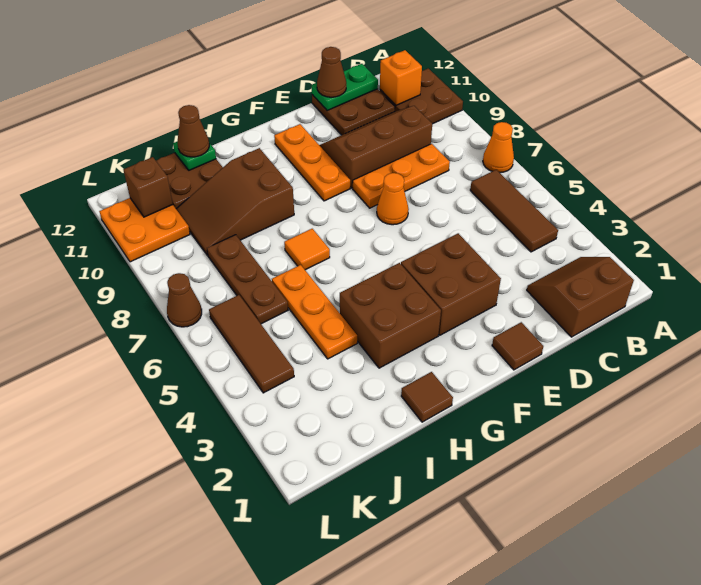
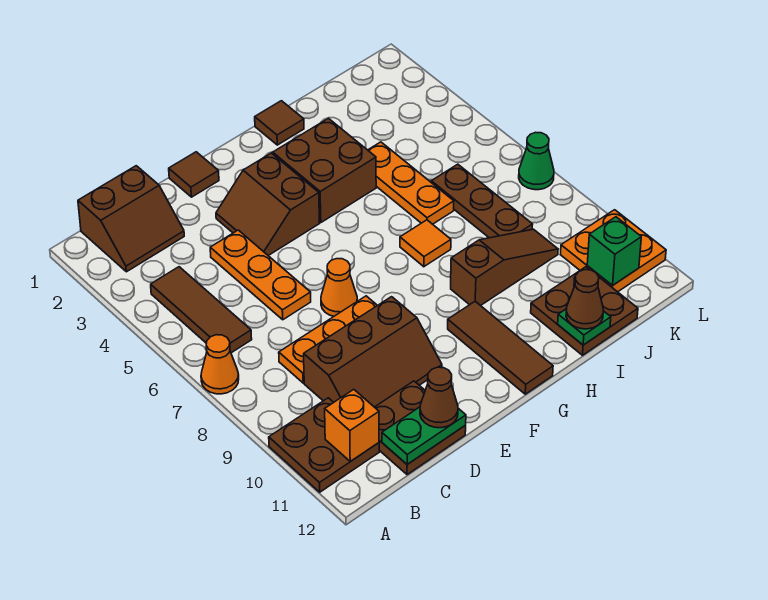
brown 2x2 brick [401,233,501,335] -> brown 2x2 slope [216,153,320,256]
orange 1x3 plate [274,124,350,201] -> orange 1x3 plate moved to [210,230,311,320]
brown 2x3 slope [176,148,294,255] -> brown 1x3 slope [451,229,558,306]
brown 1x3 tile [209,295,294,393] -> brown 1x3 tile moved to [448,301,553,394]
brown 1x1 brick [123,157,173,217] -> green 1x1 brick [587,217,641,286]
brown 1x1 cone [167,273,202,327] -> green 1x1 cone [519,132,554,190]

